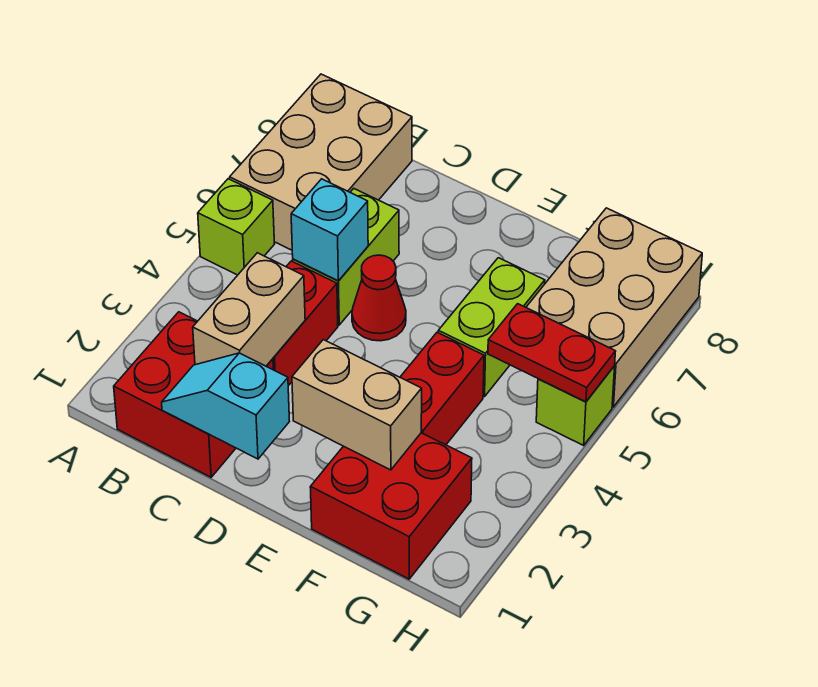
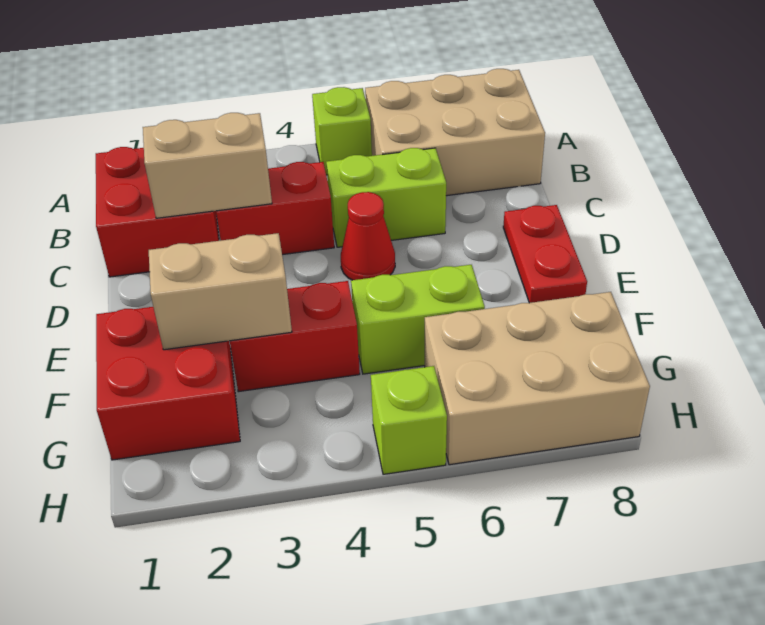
cyan 1x2 slope [162,353,289,459] -> none
cyan 1x1 brick [291,179,368,281] -> none
tan 1x2 brick [292,340,422,470] -> tan 1x2 brick turned to [149,233,292,350]
red 1x2 plate [488,304,616,402] -> red 1x2 plate moved to [503,205,587,303]

